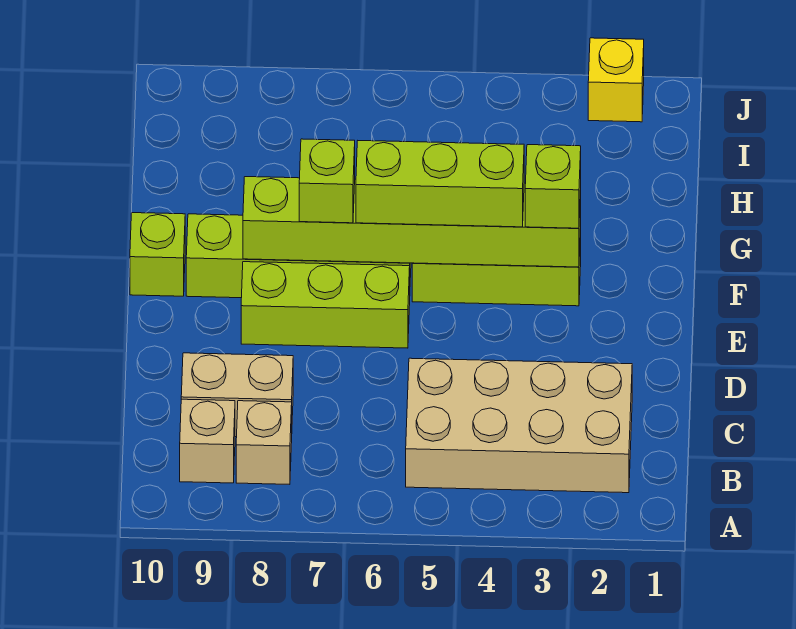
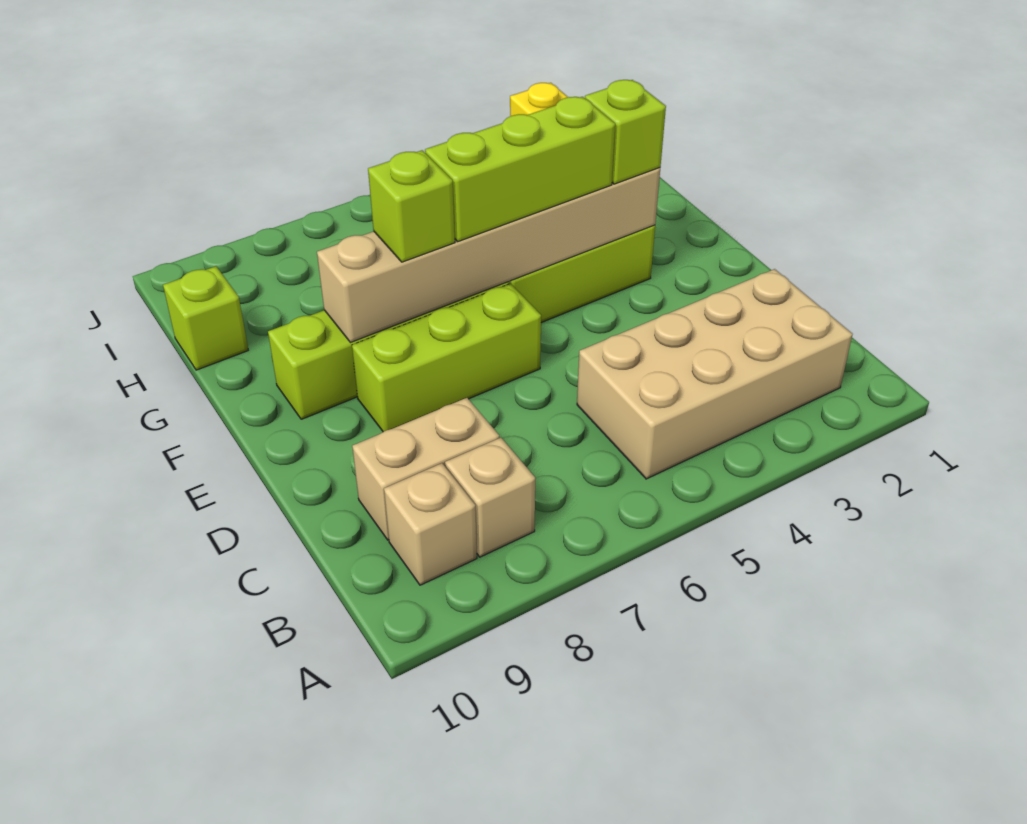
lime 1x6 brick [243,177,581,267] -> tan 1x6 brick [317,168,660,343]
lime 1x1 brick [130,213,185,296] -> lime 1x1 brick moved to [163,266,248,370]

